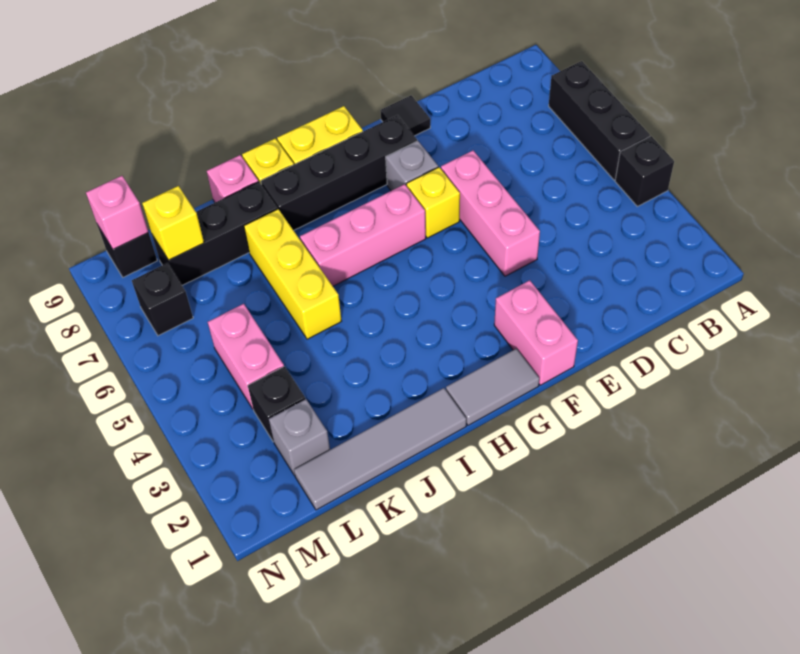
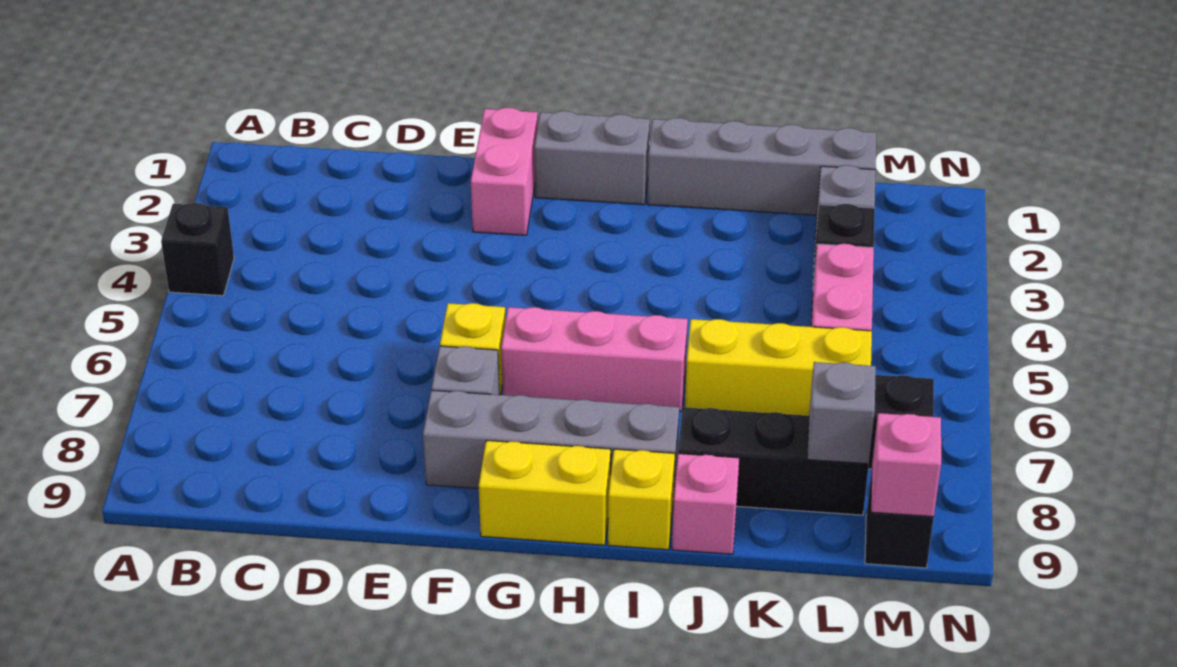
black 1x3 brick [549,61,650,180] -> none
pink 1x3 brick [441,151,540,276] -> none
black 1x1 tile [380,96,430,136] -> none
black 1x4 brick [261,115,417,230] -> grey 1x4 brick [423,390,679,501]
grey 1x2 tile [446,348,539,425] -> grey 1x2 brick [535,111,650,205]
grey 1x4 tile [294,388,466,510] -> grey 1x4 brick [647,118,876,215]
yellow 1x3 brick [244,209,341,339] -> yellow 1x3 brick turned to [685,319,872,416]
yellow 1x1 brick [142,186,204,260] -> grey 1x1 brick [807,362,876,464]

